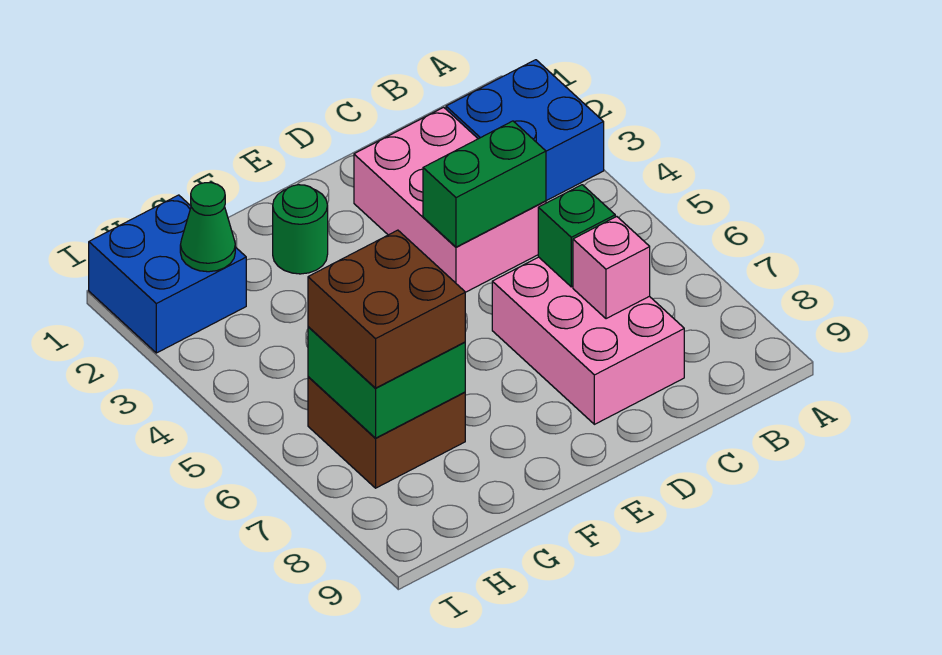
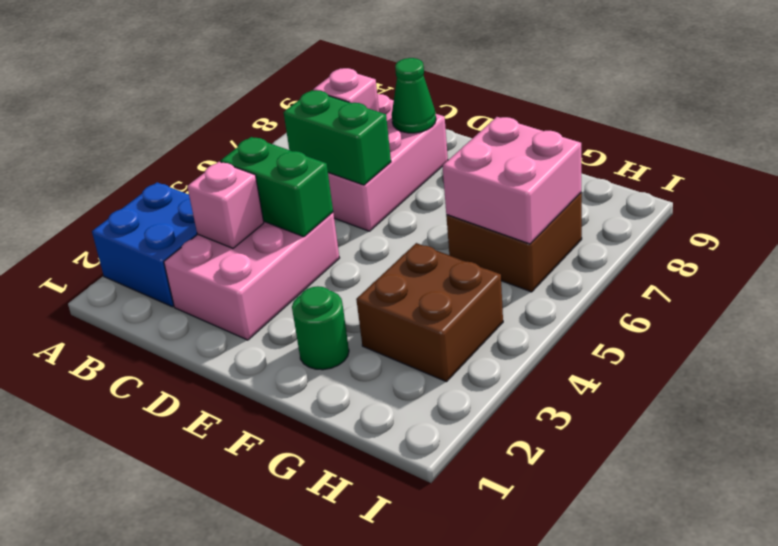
none -> pink 1x1 brick [187,162,264,248]
green 1x1 brick [538,185,615,287] -> green 1x2 brick [284,90,391,185]
green 2x2 brick [308,327,465,438] -> pink 2x2 brick [443,117,581,244]
brown 2x2 brick [308,230,465,388] -> brown 2x2 brick moved to [356,243,503,382]
blue 2x2 brick [89,195,246,353] -> none
green 1x1 cone [180,183,235,272] -> green 1x1 cone moved to [392,58,436,133]

